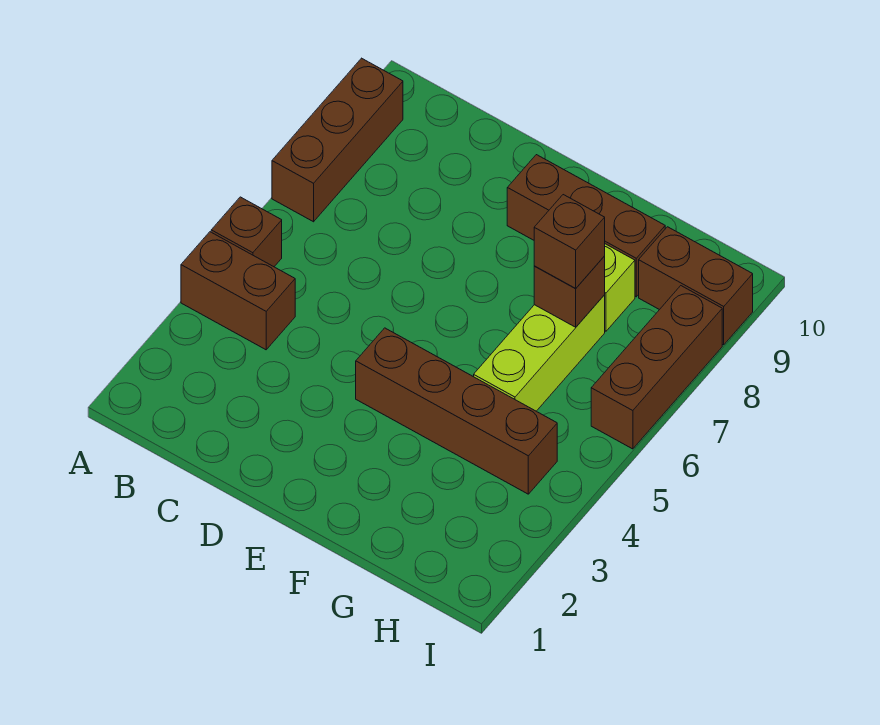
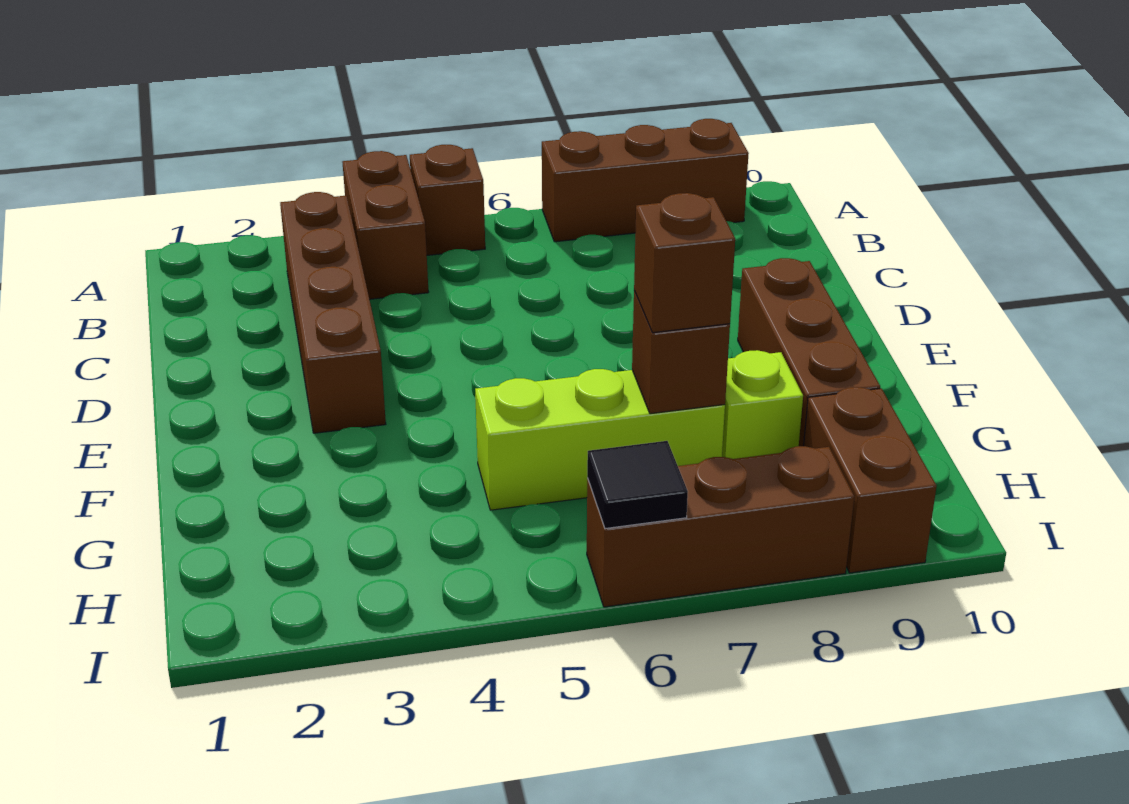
brown 1x4 brick [356,328,557,494] -> brown 1x4 brick moved to [280,192,386,433]
none -> black 1x1 tile [587,441,688,529]

